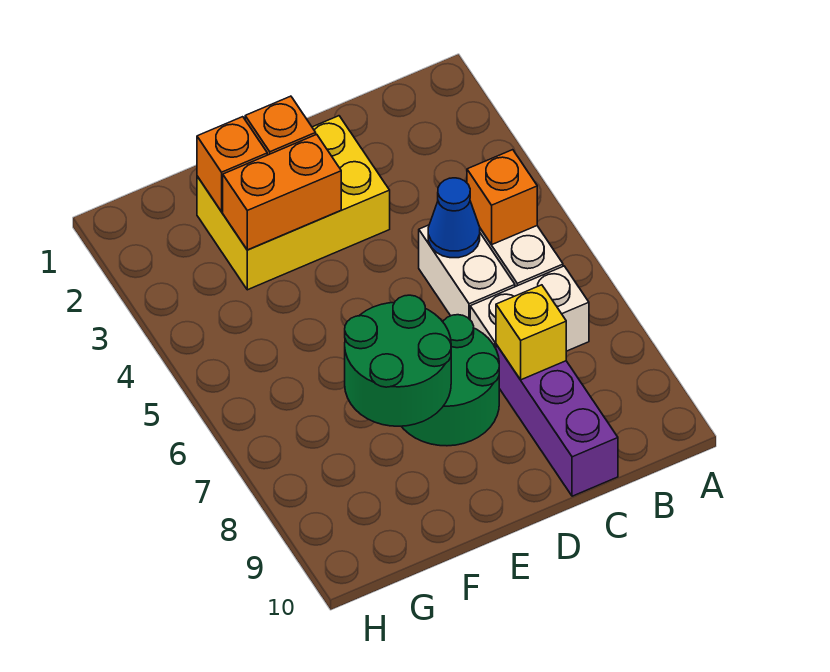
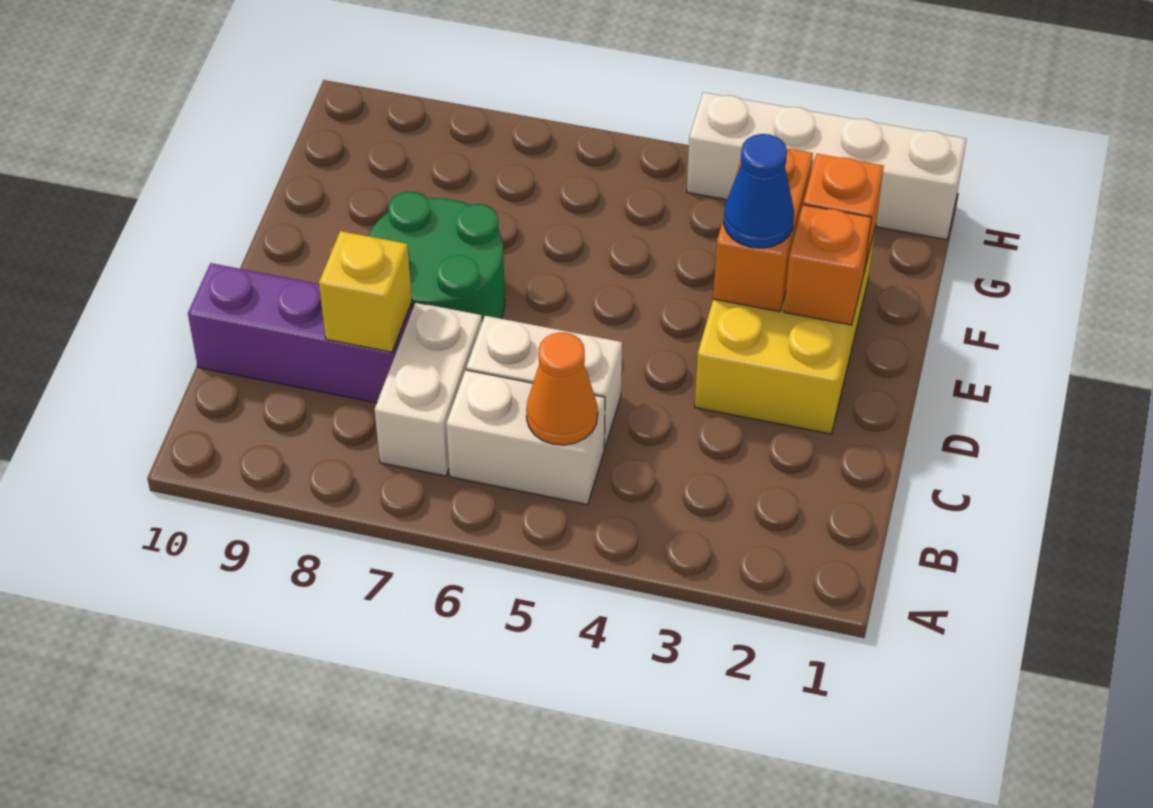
orange 1x1 brick [467,150,537,245] -> orange 1x1 cone [526,332,598,445]
blue 1x1 cone [428,178,480,258] -> blue 1x1 cone moved to [724,134,794,248]
green 2x2 round brick [345,295,451,426] -> none
none -> white 1x4 brick [687,92,966,240]

